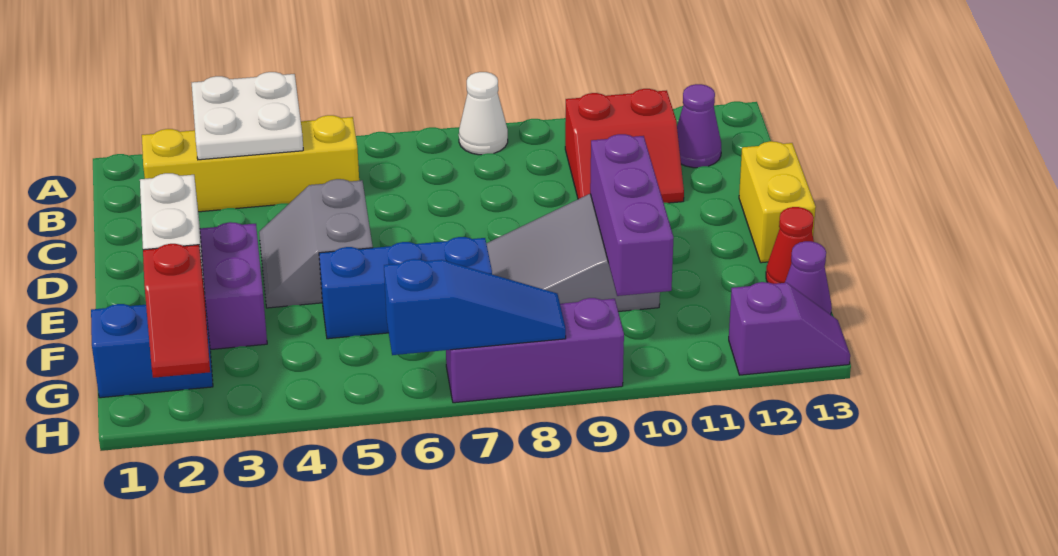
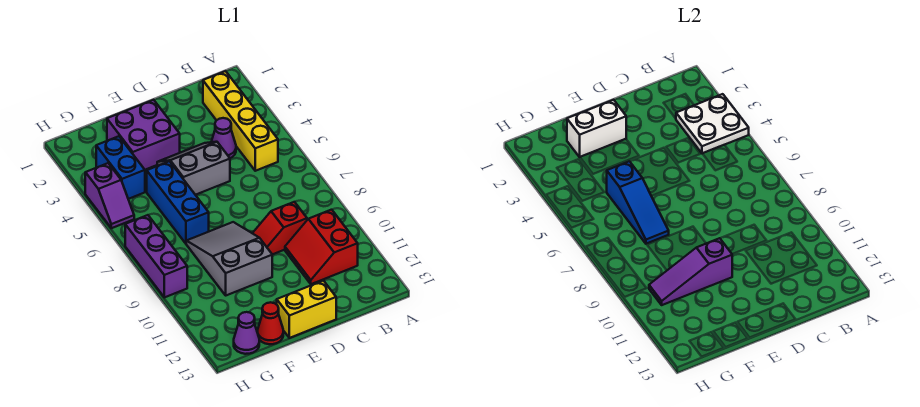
white 1x1 cone [459,72,508,155] -> none
purple 1x1 cone [677,84,721,168] -> purple 1x1 cone moved to [211,118,236,158]
purple 1x3 brick [590,134,674,296] -> purple 1x3 slope [649,238,732,305]
blue 1x2 brick [91,304,213,398] -> blue 1x2 brick moved to [96,136,145,199]
red 1x2 slope [143,244,210,378] -> red 1x2 slope moved to [252,202,307,255]
blue 1x3 slope [384,259,566,355] -> blue 1x3 slope moved to [607,161,669,244]
purple 1x2 slope [729,282,850,375] -> purple 1x2 slope moved to [85,163,134,228]

